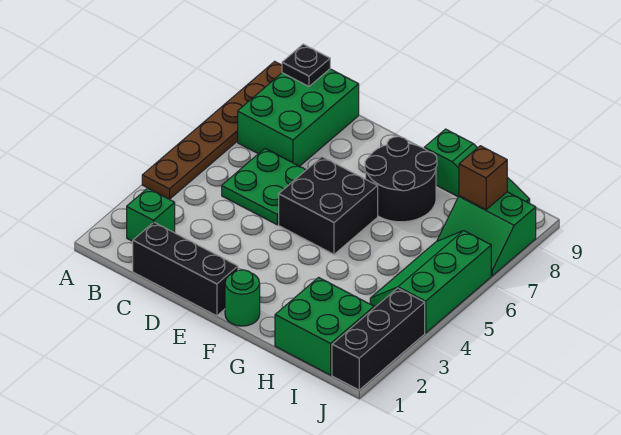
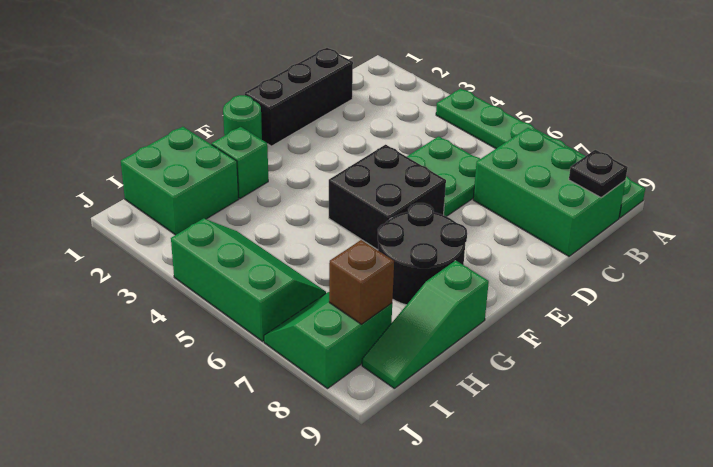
brown 1x6 plate [142,61,282,199] -> green 1x6 plate [436,89,645,218]
green 1x1 brick [127,188,175,241] -> green 1x1 brick moved to [212,127,268,198]
black 1x3 brick [332,288,425,390] -> none

